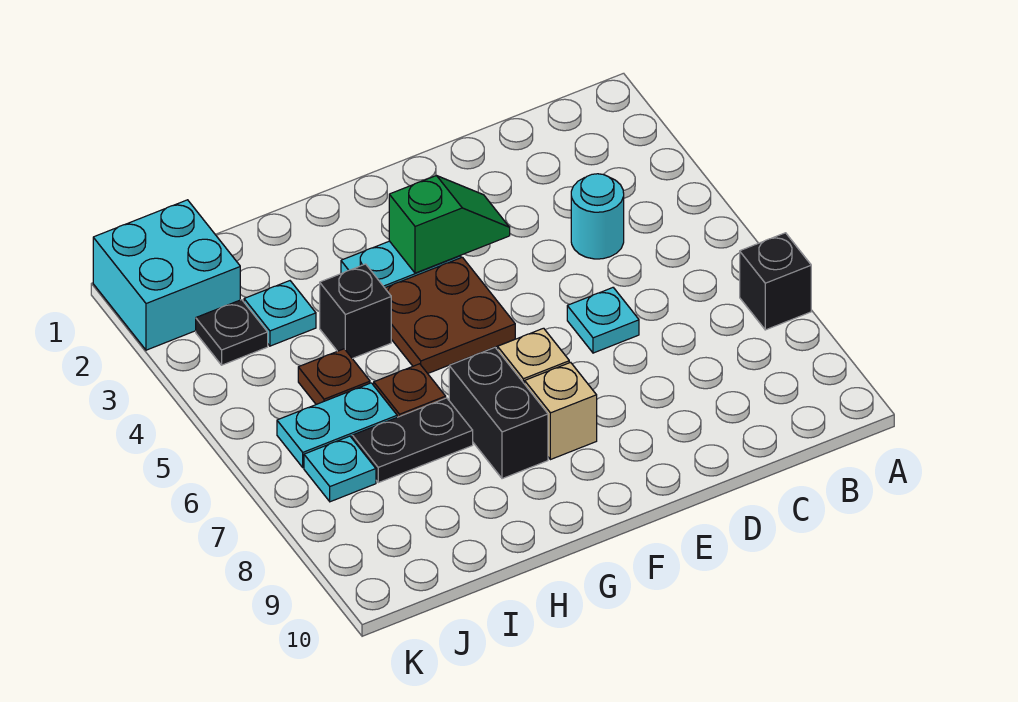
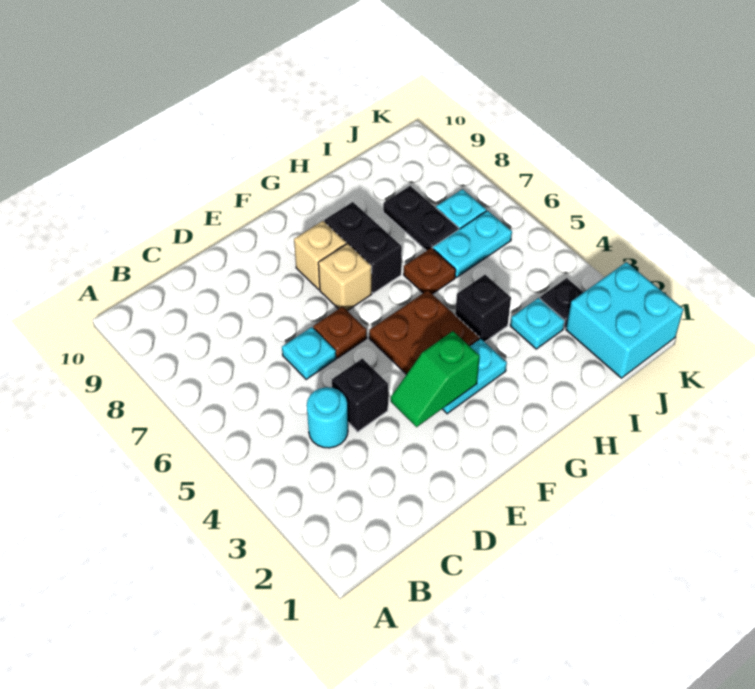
black 1x1 brick [740,233,811,330] -> black 1x1 brick moved to [332,358,388,432]
black 1x2 plate [352,398,473,483] -> black 1x2 plate turned to [383,186,459,251]
brown 1x1 plate [298,349,370,404] -> brown 1x1 plate moved to [313,307,367,358]

